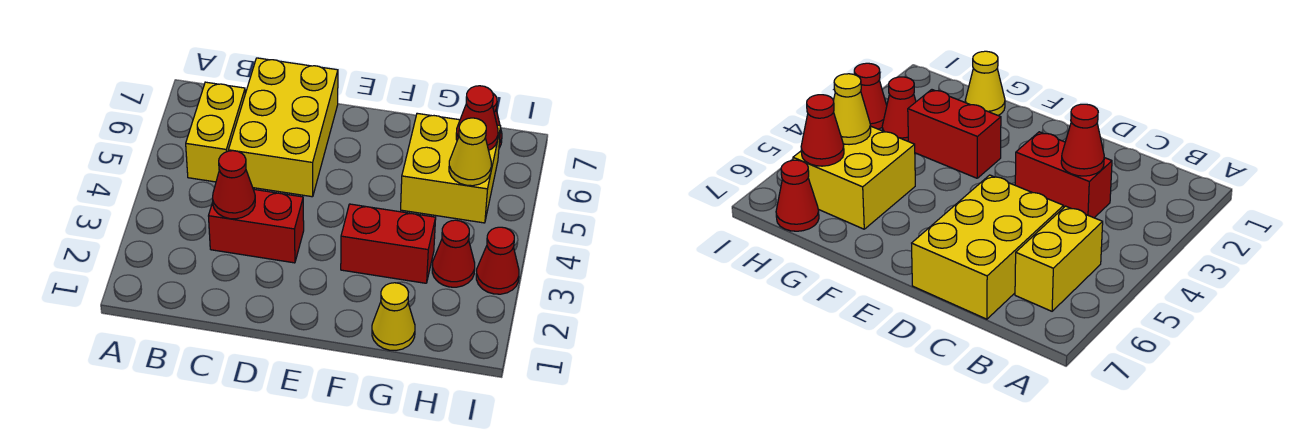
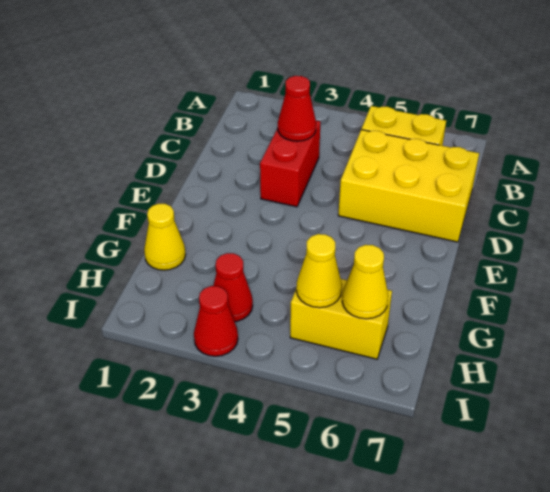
red 1x2 brick [341,204,436,283] -> none
yellow 2x2 brick [401,113,501,223] -> yellow 1x2 brick [290,279,392,359]
red 1x1 cone [456,86,498,150] -> yellow 1x1 cone [342,245,388,319]
red 1x1 cone [776,160,819,231] -> none

